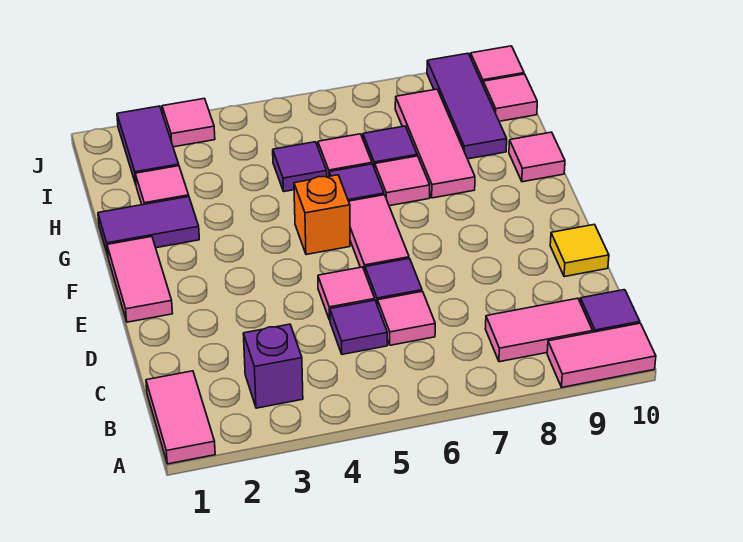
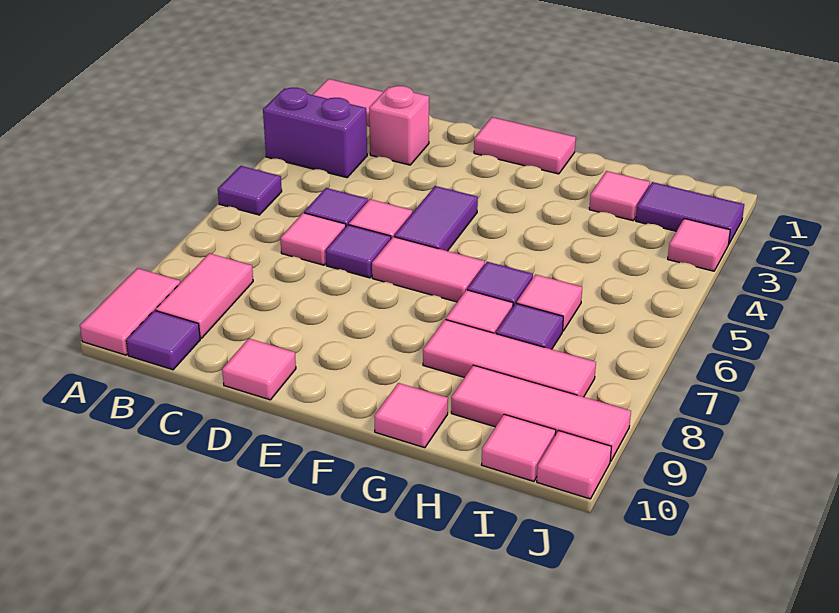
purple 1x1 brick [243,324,303,408] -> purple 1x2 brick [263,88,367,178]
none -> pink 1x1 brick [369,86,429,165]
yellow 1x1 tile [550,224,609,277] -> pink 1x1 tile [222,339,296,400]
orange 1x1 brick [294,175,350,255] -> none
purple 1x2 tile [98,197,199,255] -> purple 1x2 tile moved to [394,186,478,251]
purple 1x1 tile [273,142,327,191] -> purple 1x1 tile moved to [218,166,282,215]
purple 1x3 tile [427,53,507,159] -> pink 1x3 tile [451,365,631,461]

